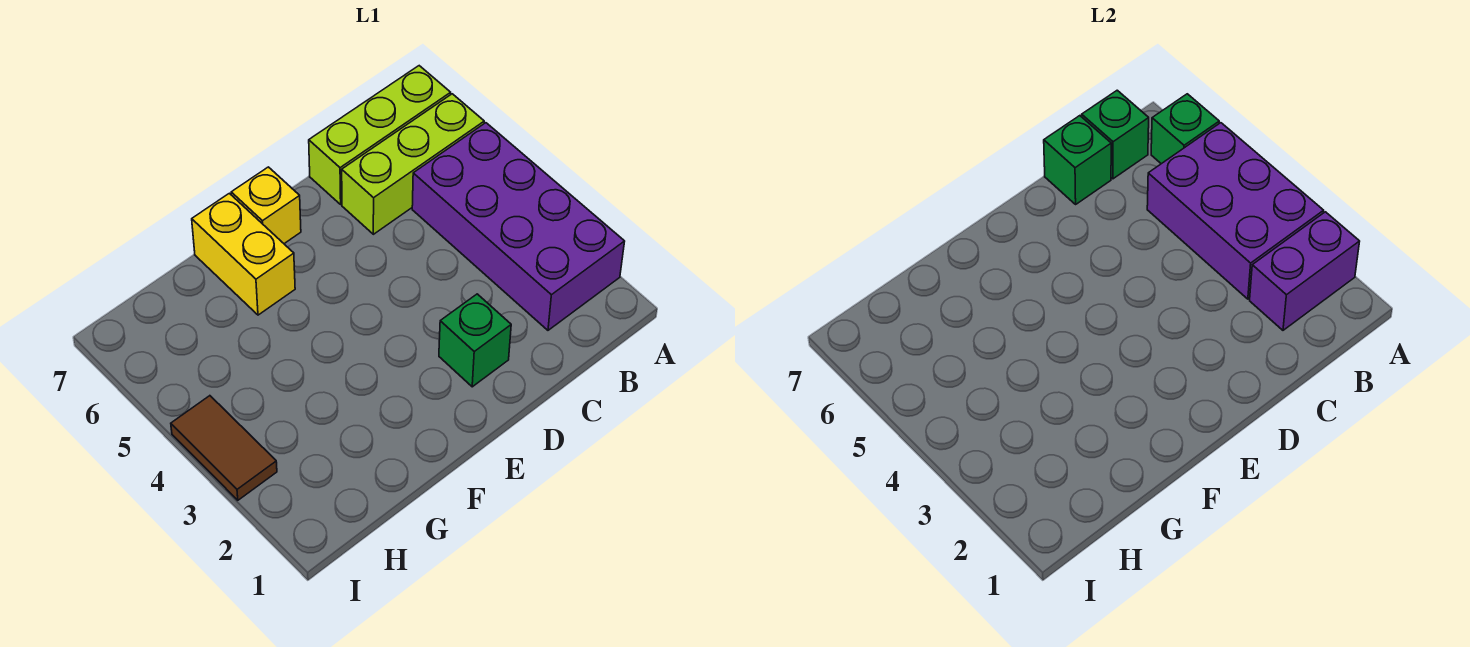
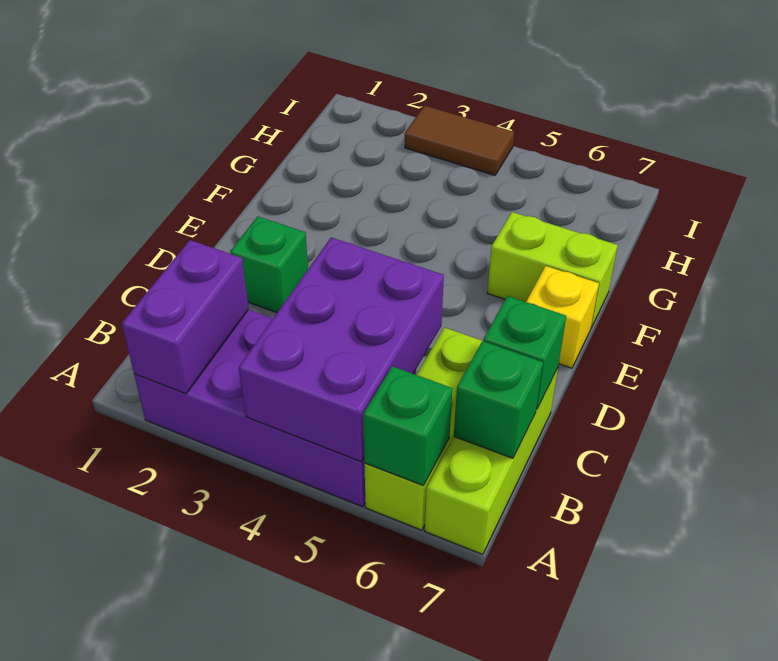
purple 2x3 brick [1147,123,1324,299] -> purple 2x3 brick turned to [239,237,444,462]
yellow 1x2 brick [192,193,295,315] -> lime 1x2 brick [487,212,618,328]

